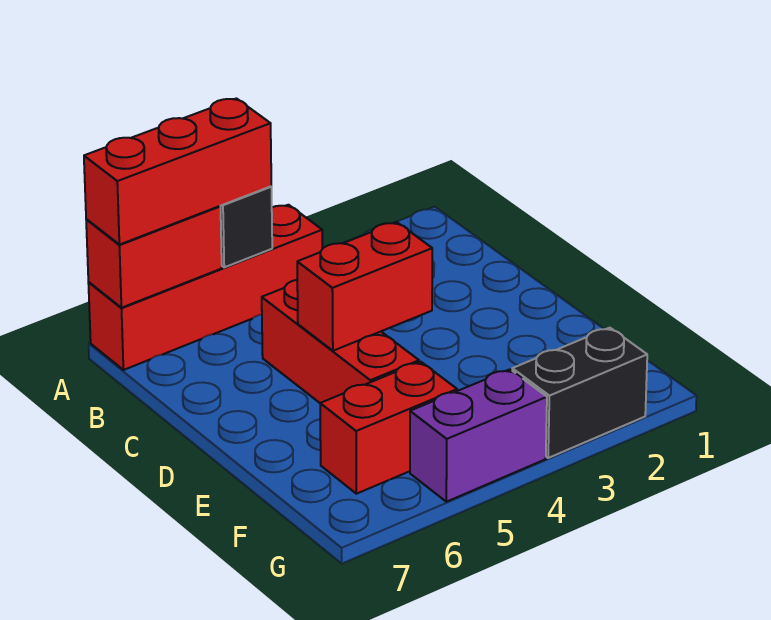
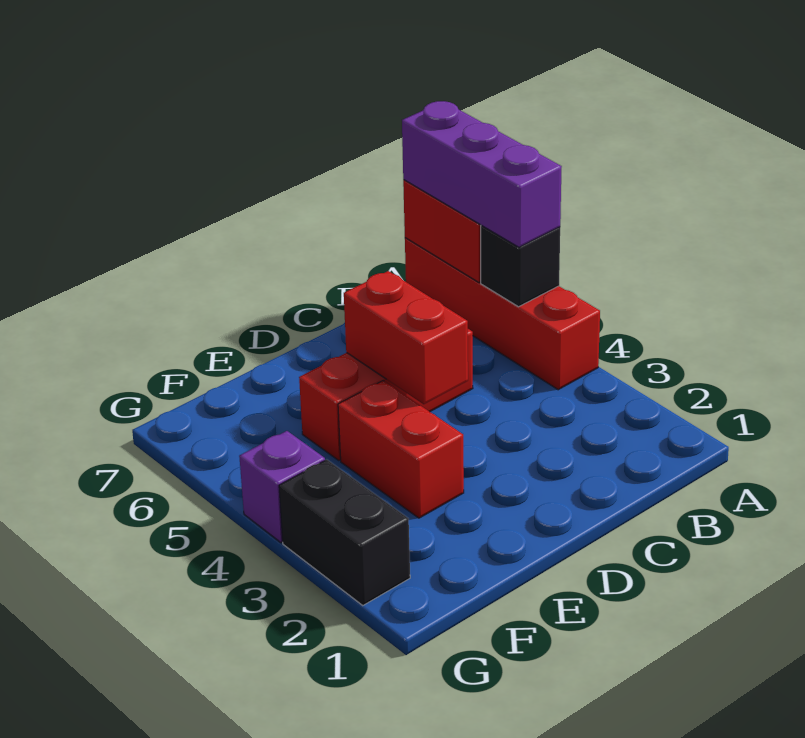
red 1x3 brick [84,98,271,245] -> purple 1x3 brick [402,101,562,247]
red 1x2 brick [320,362,457,494] -> red 1x2 brick moved to [338,381,464,518]
purple 1x2 brick [410,369,547,502] -> purple 1x1 brick [239,431,325,543]

